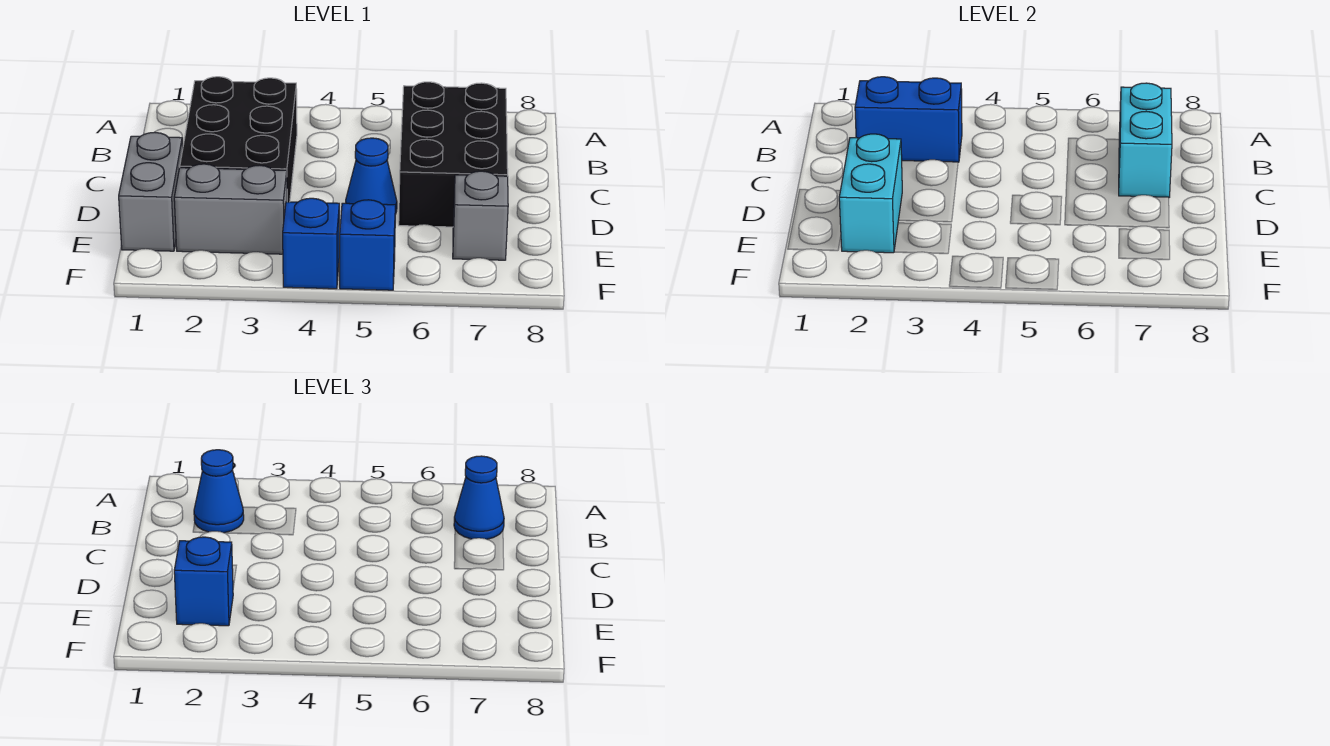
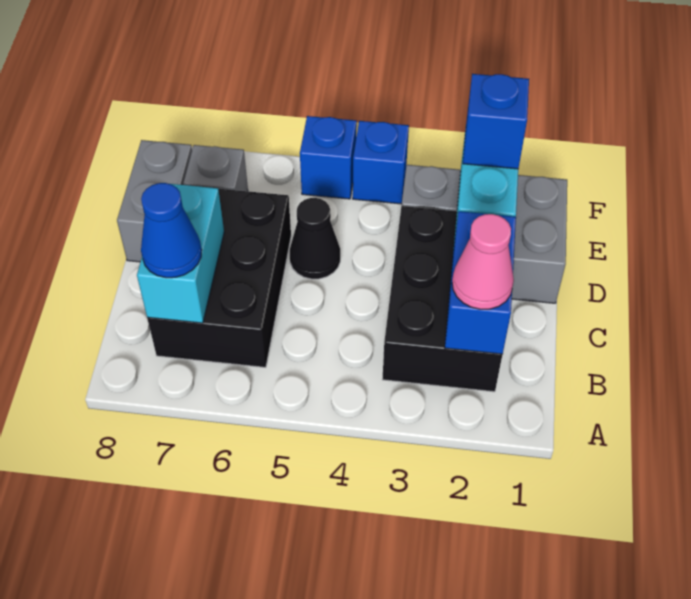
blue 1x2 brick [855,77,962,162] -> blue 1x2 brick turned to [445,211,516,354]
blue 1x1 cone [194,450,244,533] -> pink 1x1 cone [452,214,514,309]
blue 1x1 cone [346,138,397,214] -> black 1x1 cone [290,198,340,279]
none -> grey 1x2 brick [117,140,192,262]

